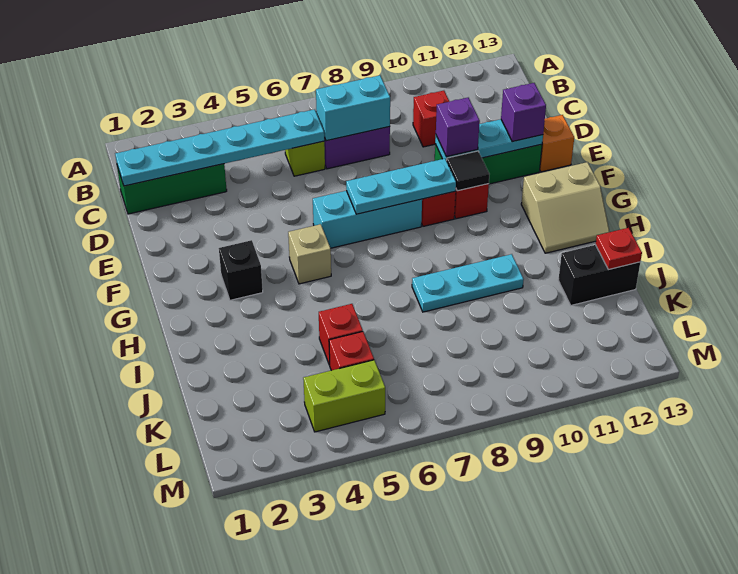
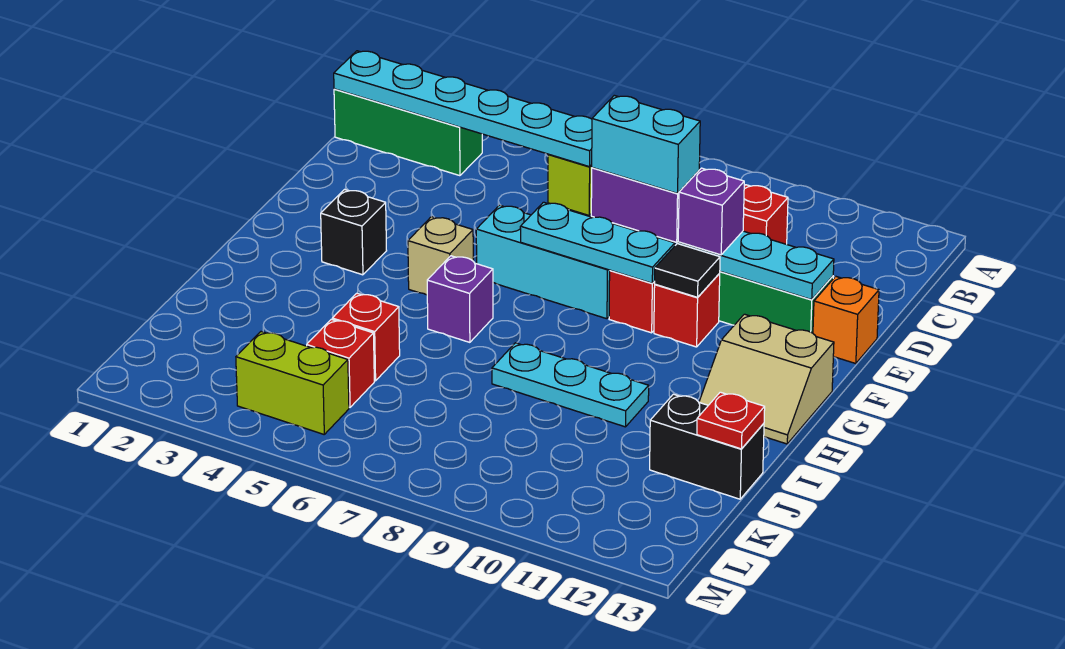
purple 1x1 brick [501,83,546,142] -> purple 1x1 brick moved to [427,256,493,342]

